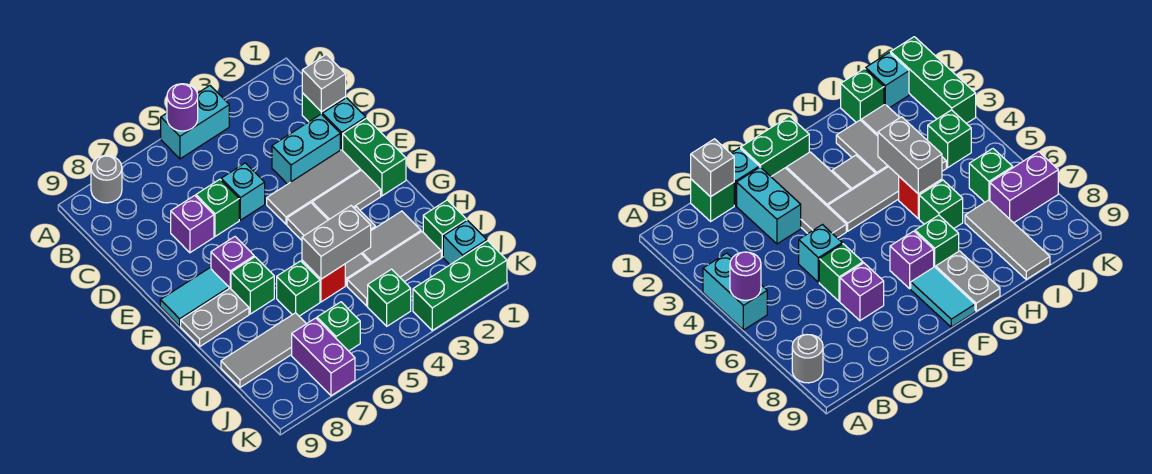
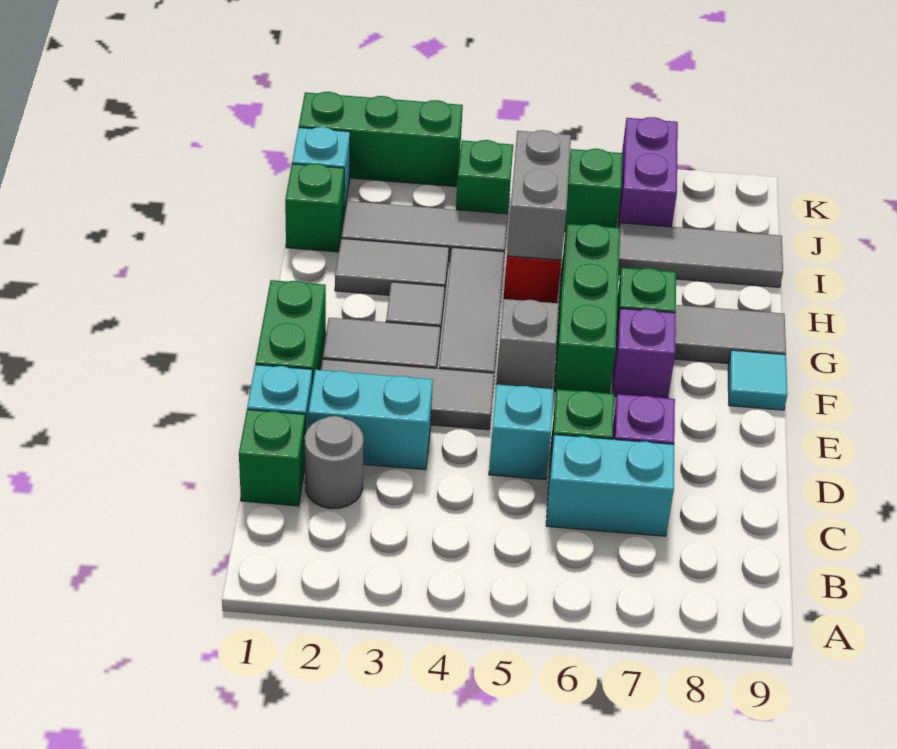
cyan 1x2 brick [161,86,229,159] -> cyan 1x2 brick moved to [546,435,674,536]
purple 1x1 round brick [167,84,198,131] -> none
grey 1x1 round brick [91,155,122,203] -> grey 1x1 round brick moved to [305,416,364,509]
grey 1x1 brick [302,54,346,112] -> grey 1x1 brick moved to [496,299,559,389]
cyan 1x2 tile [160,268,229,326] -> cyan 1x1 tile [728,350,787,410]
grey 1x2 plate [181,288,249,346] -> grey 1x2 tile [674,305,786,363]
grey 1x2 brick [302,206,371,279] -> grey 1x2 brick turned to [507,130,571,260]
green 1x1 brick [277,261,320,316] -> green 1x3 brick [554,224,620,394]

